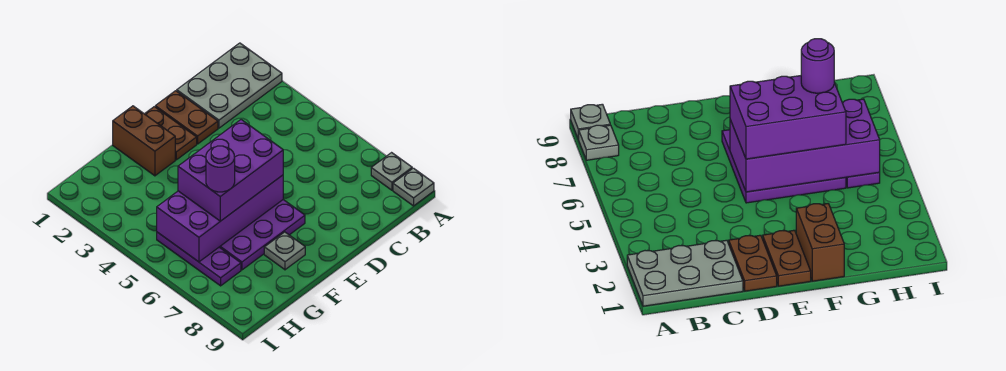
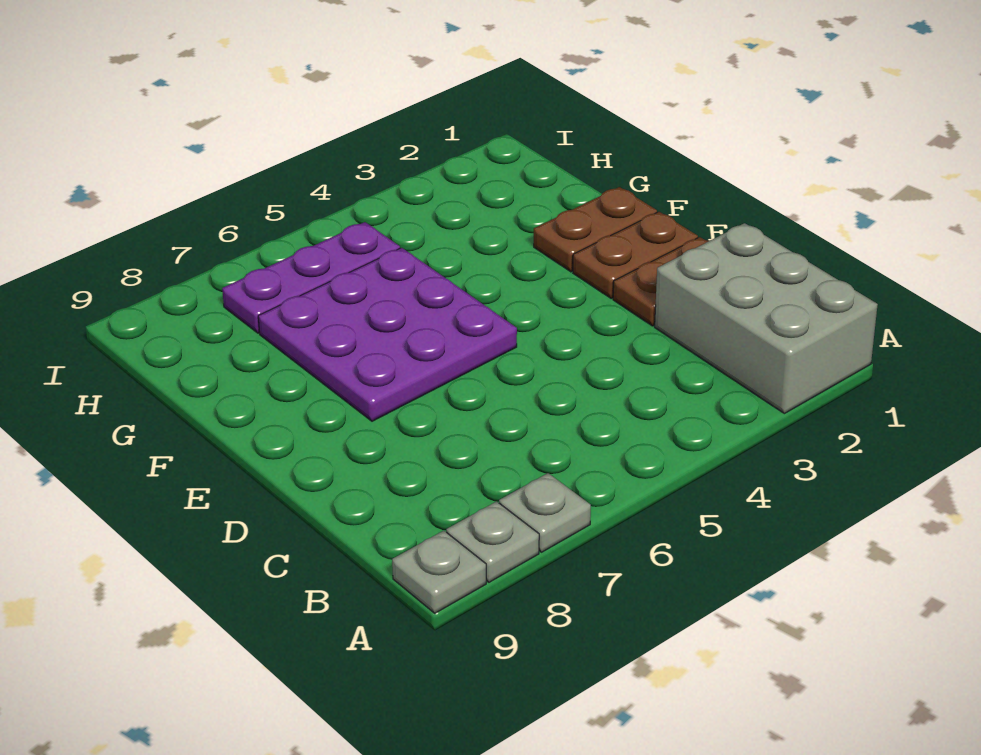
grey 2x3 plate [177,43,282,128] -> grey 2x3 brick [655,223,878,414]
purple 2x4 brick [157,175,283,262] -> none
purple 2x3 brick [178,120,283,221] -> none
brown 1x2 brick [113,106,175,176] -> brown 1x2 plate [534,187,657,272]
grey 1x1 plate [264,232,305,270] -> grey 1x1 plate moved to [499,473,591,552]
purple 1x1 round brick [206,146,235,192] -> none

